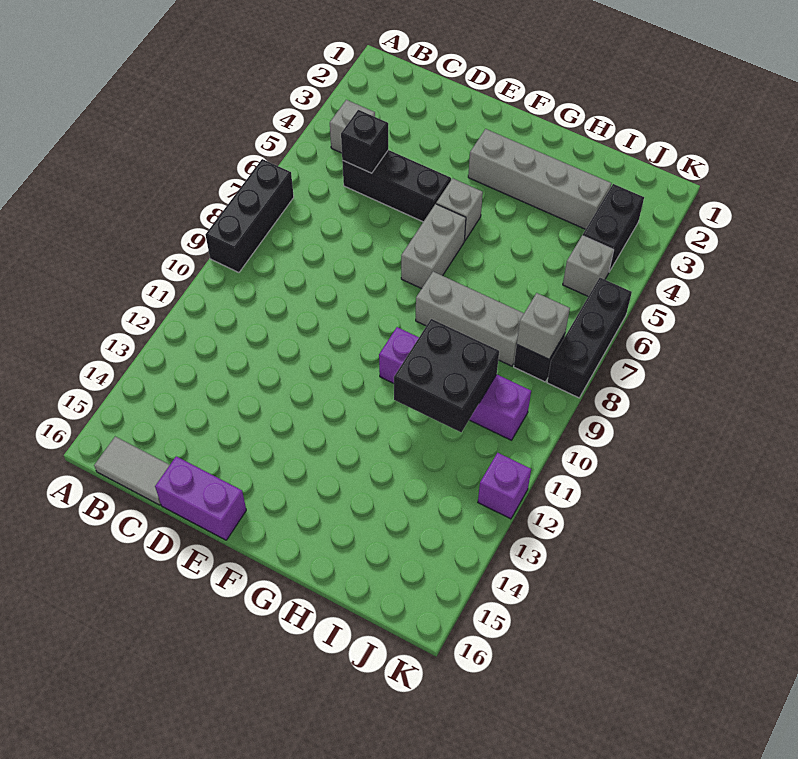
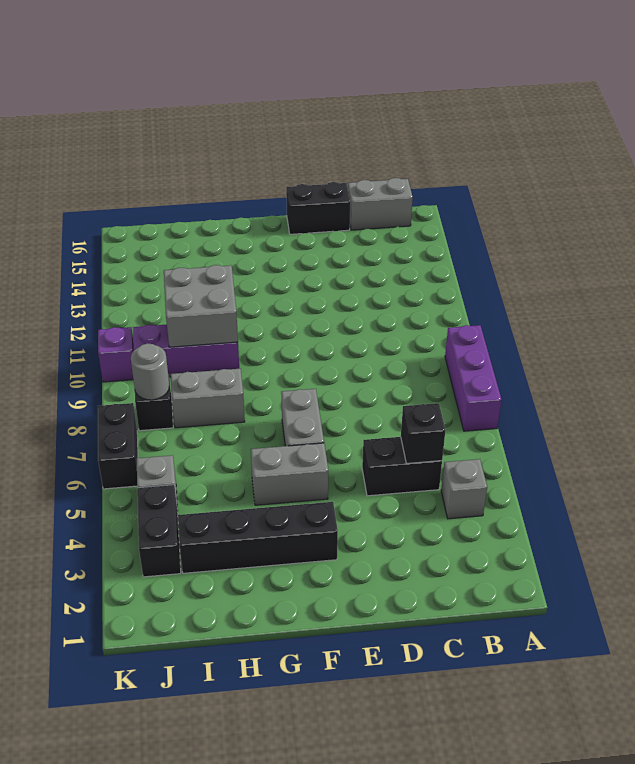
black 1x3 brick [206,159,294,272] -> purple 1x3 brick [445,325,502,431]
grey 1x2 tile [94,437,169,505] -> grey 1x2 brick [348,178,413,230]
black 1x3 brick [342,150,451,222] -> black 1x2 brick [362,437,442,496]
purple 1x2 brick [155,456,246,540] -> black 1x2 brick [286,182,350,234]
grey 1x4 brick [468,129,611,229] -> black 1x4 brick [178,502,338,573]
grey 1x1 brick [436,178,483,240] -> grey 1x2 brick [251,443,328,505]
grey 1x3 brick [416,272,524,366] -> grey 1x2 brick [171,369,245,428]
purple 1x4 brick [379,327,531,440] -> purple 1x3 brick [133,325,239,377]
black 2x2 brick [394,319,499,432] -> grey 2x2 brick [164,265,238,347]
grey 1x1 brick [517,293,570,359] -> grey 1x1 round brick [131,343,169,400]
black 1x3 brick [547,278,632,398] -> black 1x2 brick [98,403,138,489]
purple 1x1 brick [478,453,531,519] -> purple 1x1 brick moved to [98,327,134,382]

